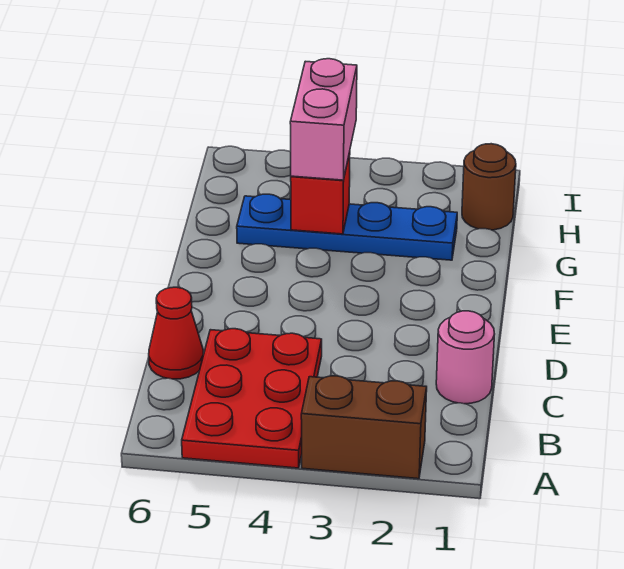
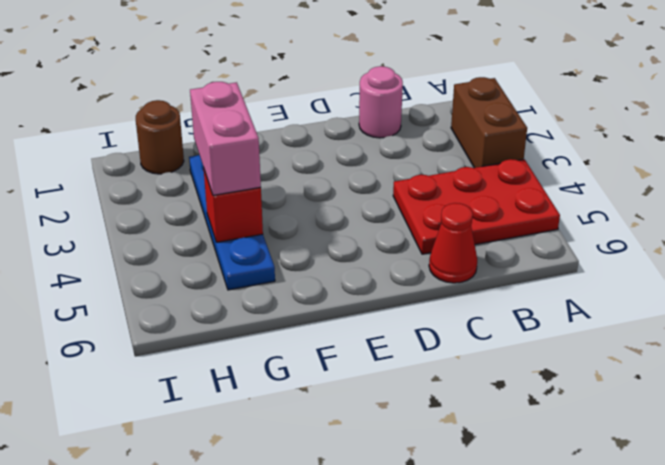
pink 1x2 brick [290,59,357,180] -> pink 1x2 brick turned to [190,82,261,195]

